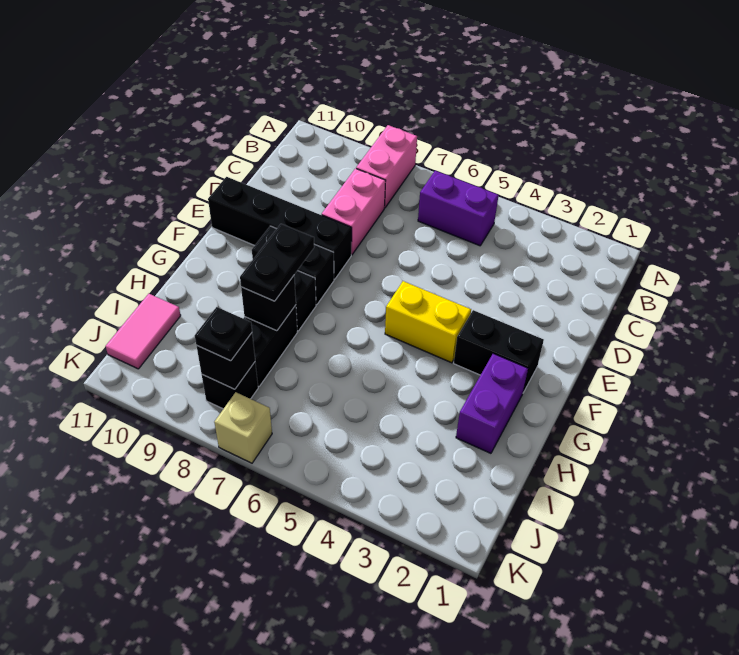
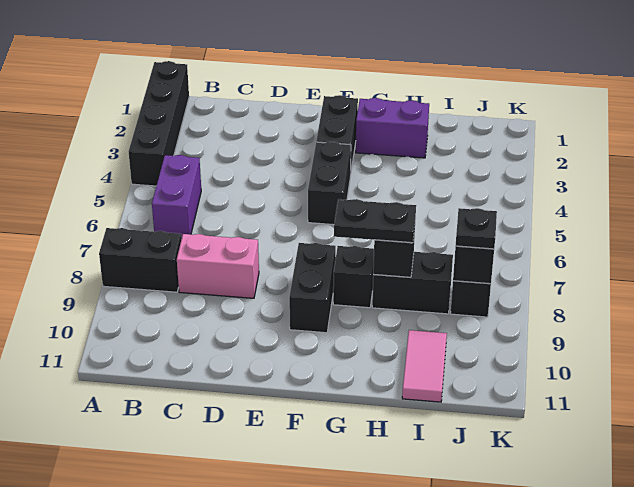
pink 1x2 brick [356,125,417,208] -> black 1x2 brick [99,228,181,292]
black 1x4 brick [208,177,352,279] -> black 1x4 brick moved to [128,61,189,186]
yellow 1x2 brick [385,281,471,363] -> black 1x2 brick [308,142,351,225]
pink 1x2 tile [106,294,181,369] -> pink 1x2 tile turned to [402,330,447,402]
tan 1x1 brick [214,392,272,463] -> none

